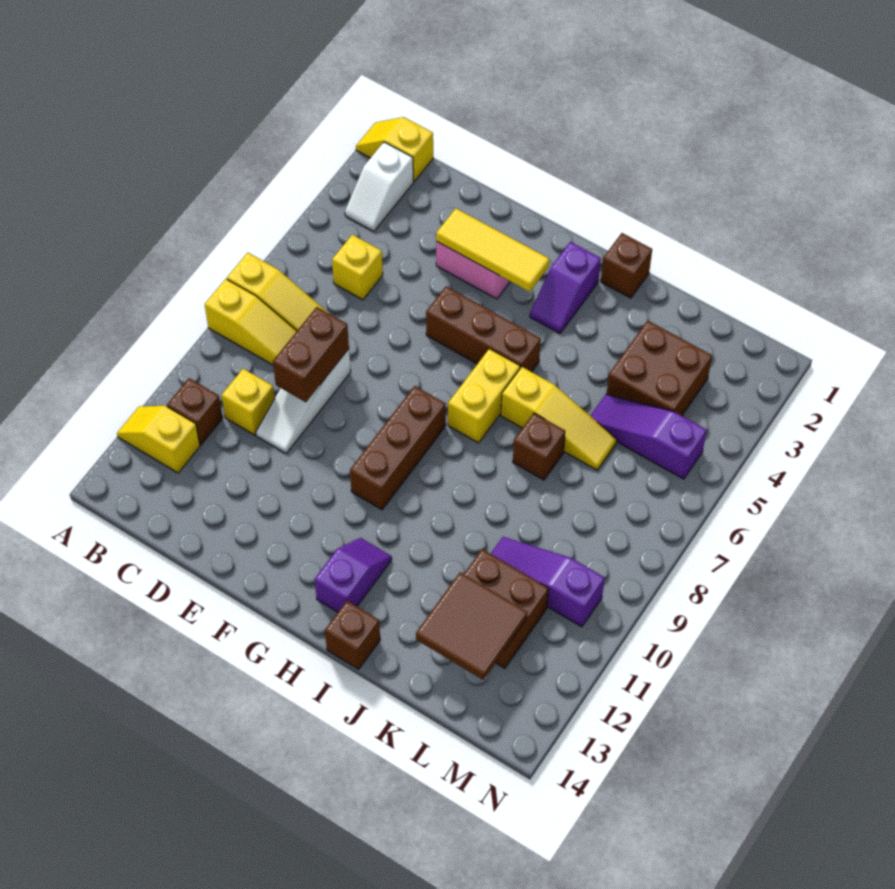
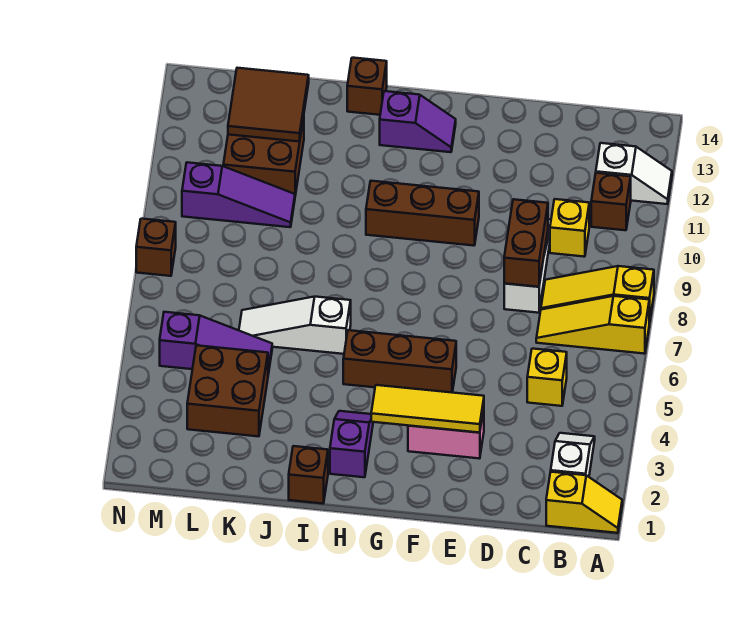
yellow 1x2 slope [117,406,200,473] -> white 1x2 slope [596,143,672,204]
brown 1x3 brick [350,386,446,510] -> brown 1x3 brick turned to [366,181,479,246]
yellow 1x2 brick [448,349,520,443] -> none
purple 1x2 slope [315,538,392,612] -> purple 1x2 slope turned to [380,91,456,152]
yellow 1x3 slope [501,367,617,470] -> white 1x3 slope [239,297,351,354]
brown 1x1 brick [513,413,565,480] -> brown 1x1 brick moved to [136,219,176,276]

